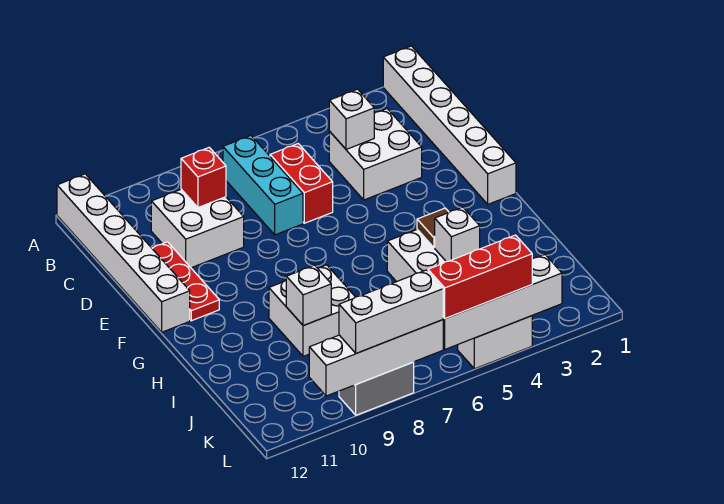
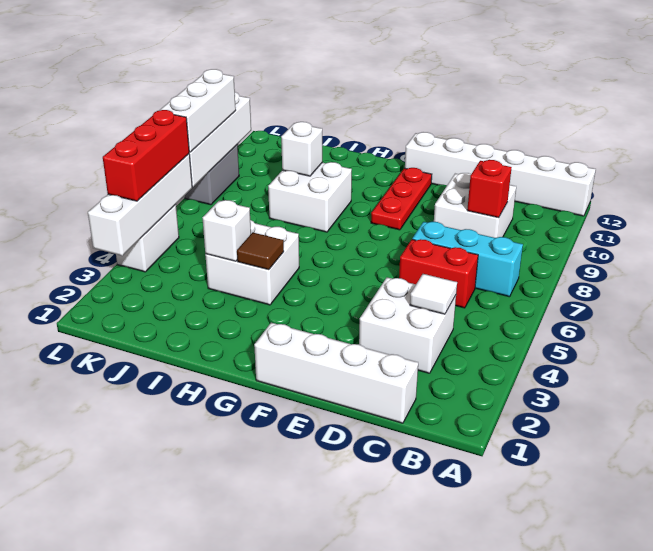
white 1x6 brick [383,46,516,204] -> white 1x4 brick [254,323,418,423]
white 1x1 brick [329,89,374,149] -> white 1x1 tile [410,274,457,314]
red 1x3 plate [152,242,219,321] -> red 1x3 plate turned to [371,168,432,230]

